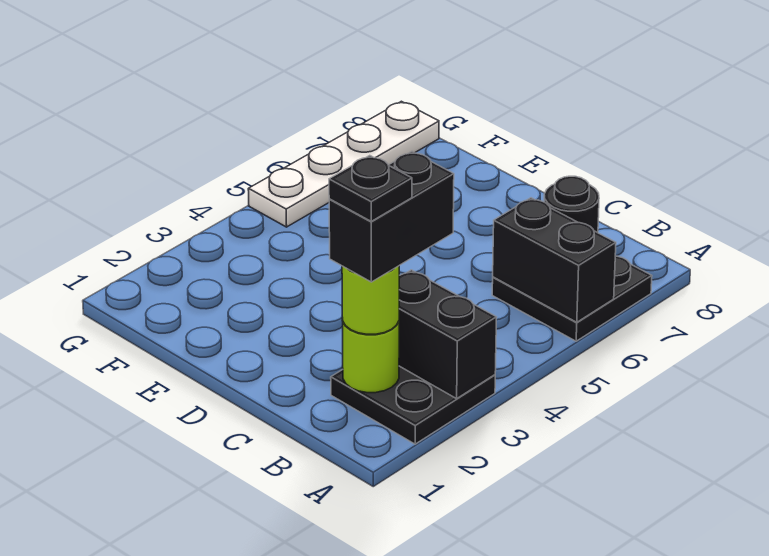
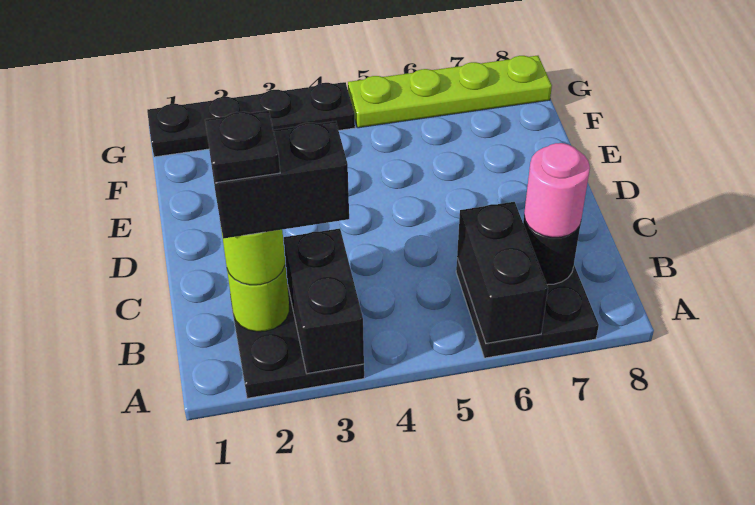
none -> pink 1x1 round brick [524,143,590,237]
none -> black 1x4 plate [147,82,355,157]
white 1x4 plate [248,101,439,227] -> lime 1x4 plate [348,56,552,128]

